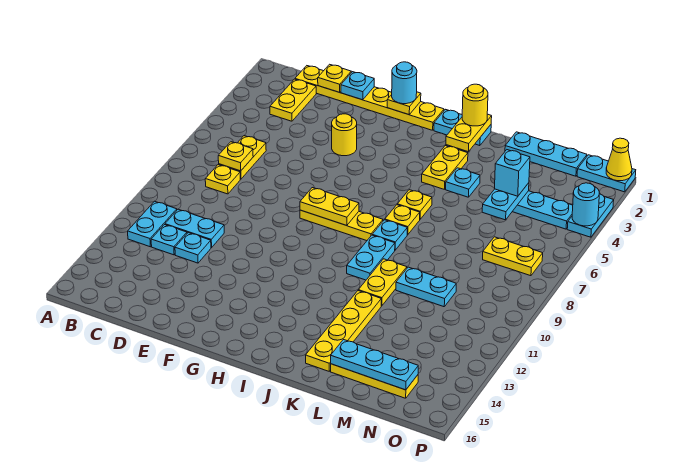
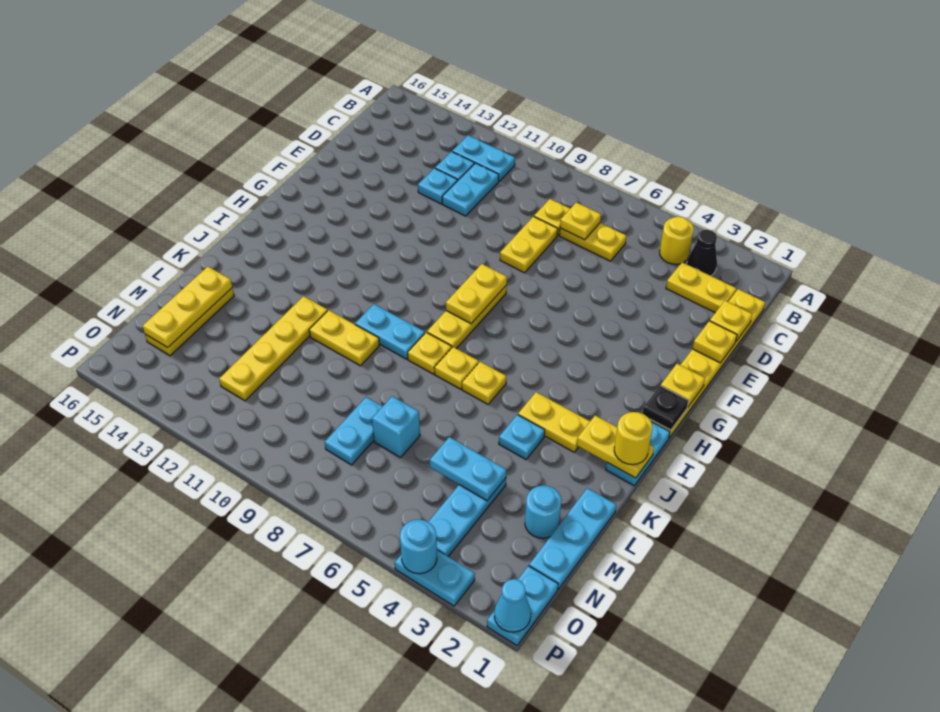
none -> black 1x1 cone [687,230,717,276]
cyan 1x1 plate [341,72,374,100] -> yellow 1x1 plate [692,321,737,363]
yellow 1x1 round brick [332,114,357,156] -> yellow 1x1 round brick moved to [660,217,694,264]
cyan 1x1 round brick [392,62,417,104] -> cyan 1x1 round brick moved to [525,486,561,538]
none -> black 1x1 plate [643,386,689,430]
cyan 1x1 plate [372,220,407,250] -> yellow 1x1 plate [408,332,452,374]
yellow 1x4 plate [305,291,381,371] -> yellow 1x4 plate turned to [219,296,328,401]
cyan 1x2 plate [396,267,456,307] -> cyan 1x2 plate moved to [325,397,383,465]
cyan 1x3 plate [331,340,418,390] -> yellow 1x3 plate [143,267,232,348]
cyan 1x1 brick [495,150,530,196] -> cyan 1x1 brick moved to [372,396,420,458]
yellow 1x2 plate [483,237,543,276] -> yellow 1x2 plate moved to [500,217,558,273]
yellow 1x1 cone [606,138,632,181] -> cyan 1x1 cone [494,579,531,632]

